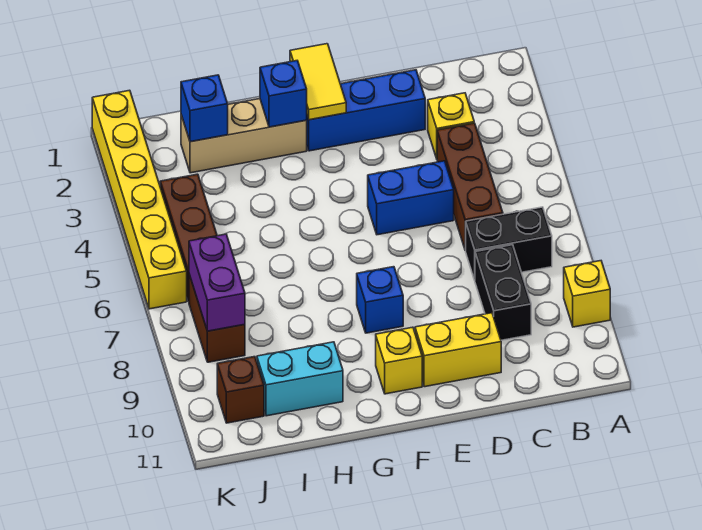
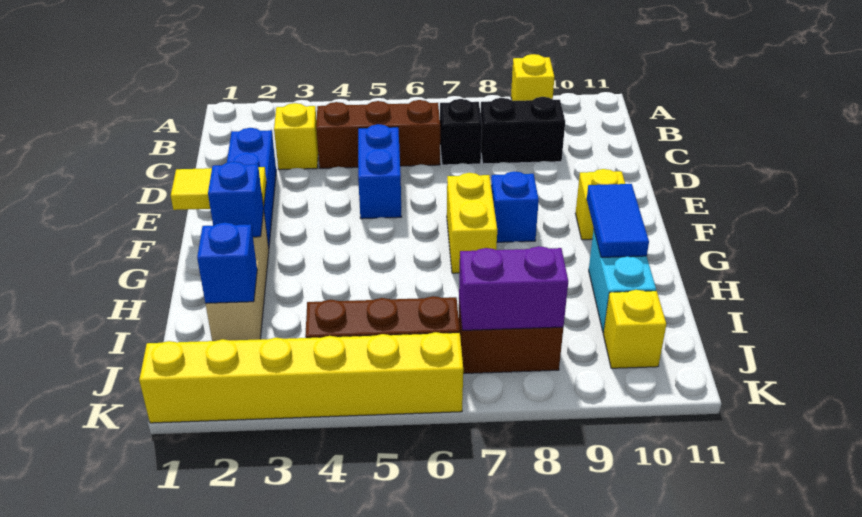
black 1x2 brick [465,207,552,280] -> black 1x1 brick [440,99,482,165]
yellow 1x2 brick [415,313,501,387] -> yellow 1x2 brick moved to [447,173,497,273]
none -> blue 1x2 tile [586,184,649,257]
brown 1x1 brick [217,357,264,423] -> yellow 1x1 brick [603,290,666,368]

